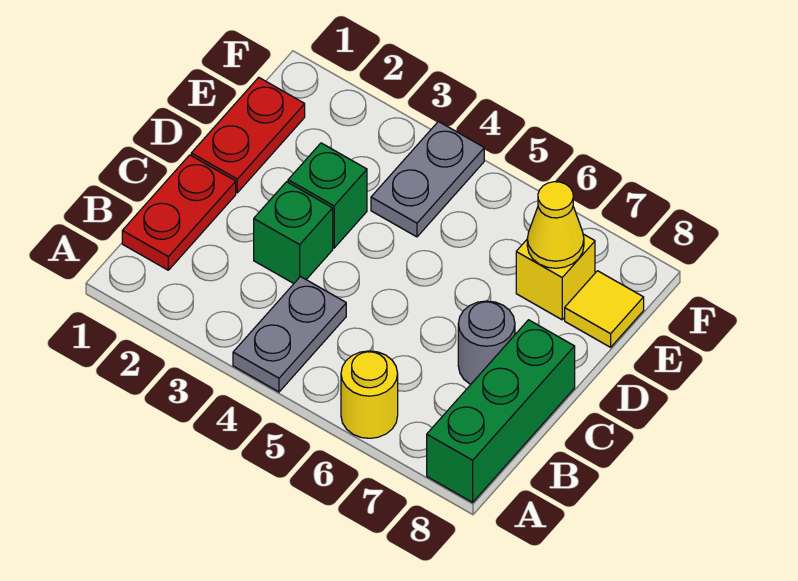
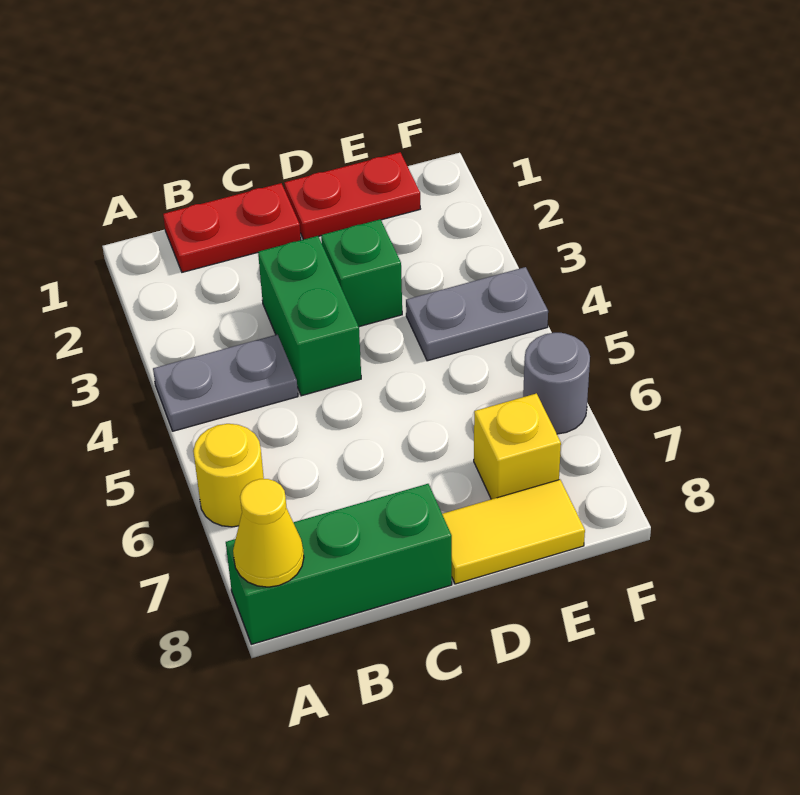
green 1x1 brick [254,182,333,283] -> green 1x2 brick [258,236,361,396]
grey 1x1 round brick [458,301,515,384] -> grey 1x1 round brick moved to [523,333,590,434]
yellow 1x1 cone [527,182,584,268] -> yellow 1x1 cone moved to [233,479,304,587]
yellow 1x1 tile [565,271,644,347] -> yellow 1x2 tile [442,480,585,584]

